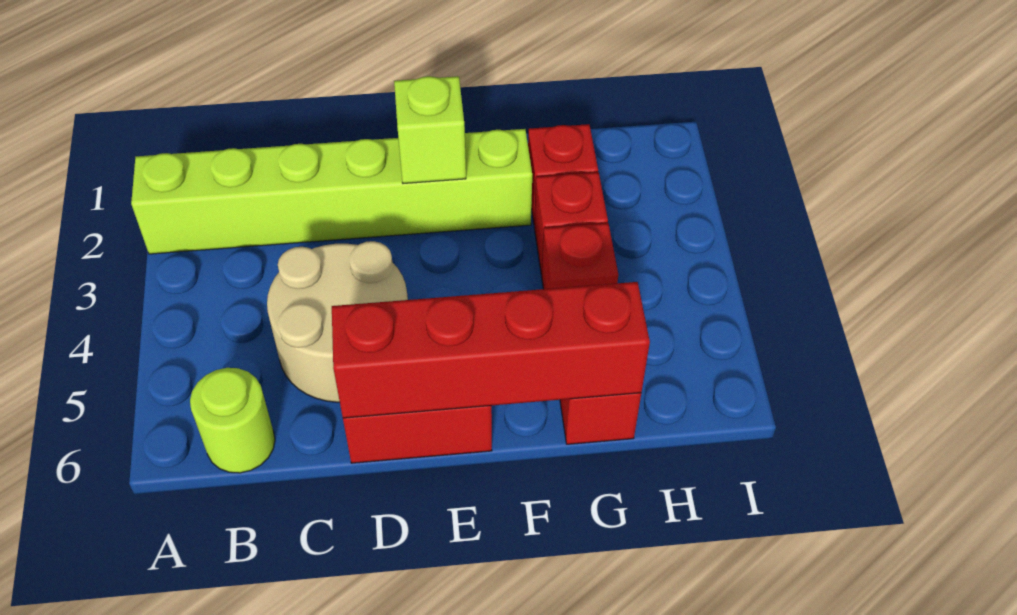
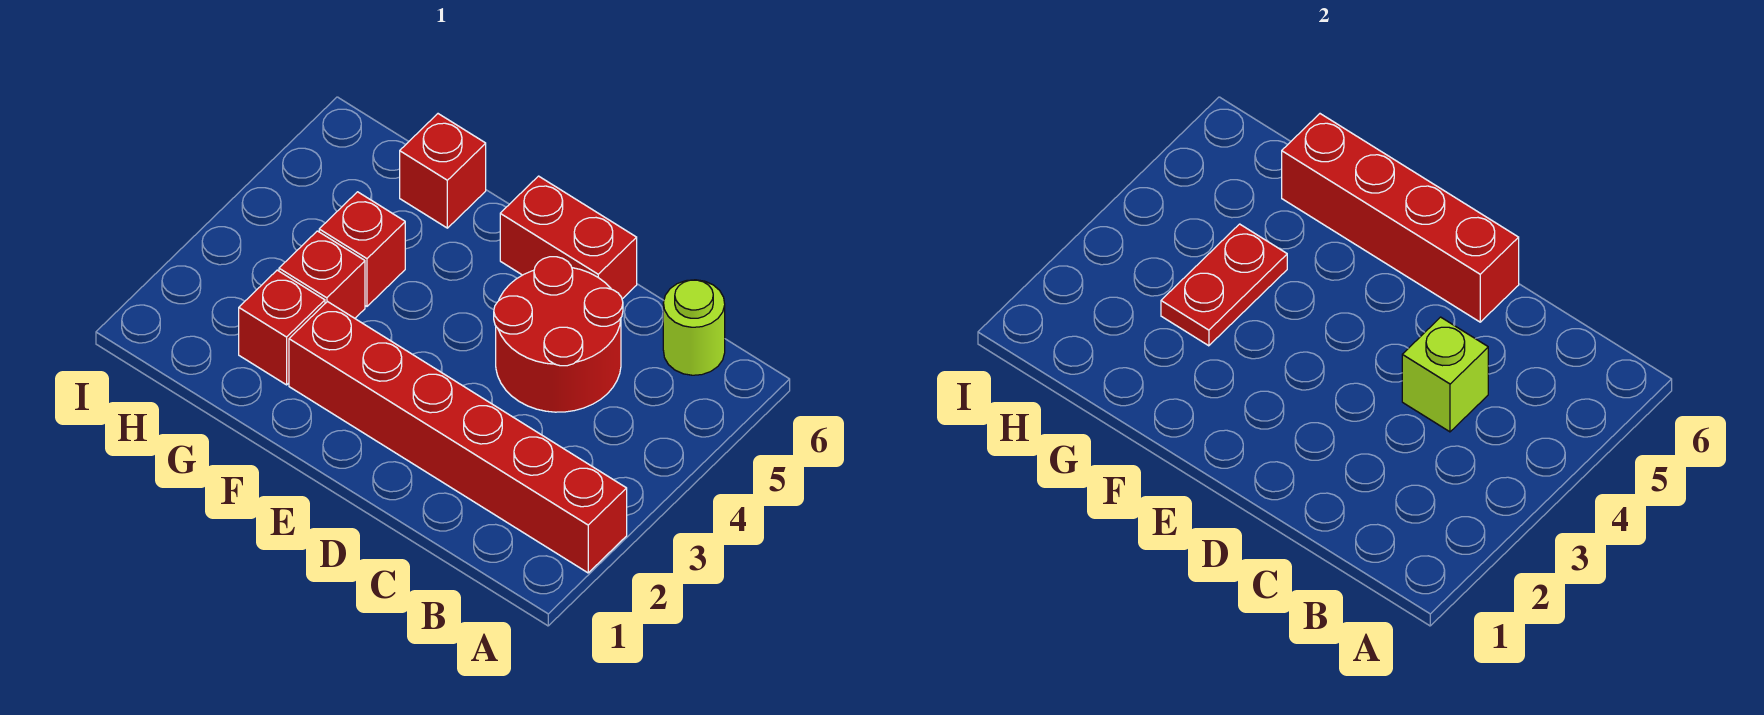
lime 1x6 brick [131,129,532,254] -> red 1x6 brick [289,302,627,573]
tan 2x2 round brick [267,241,408,402] -> red 2x2 round brick [494,257,623,412]
lime 1x1 brick [394,76,466,183] -> lime 1x1 brick moved to [1402,317,1488,432]
none -> red 1x2 plate [1161,224,1287,346]

